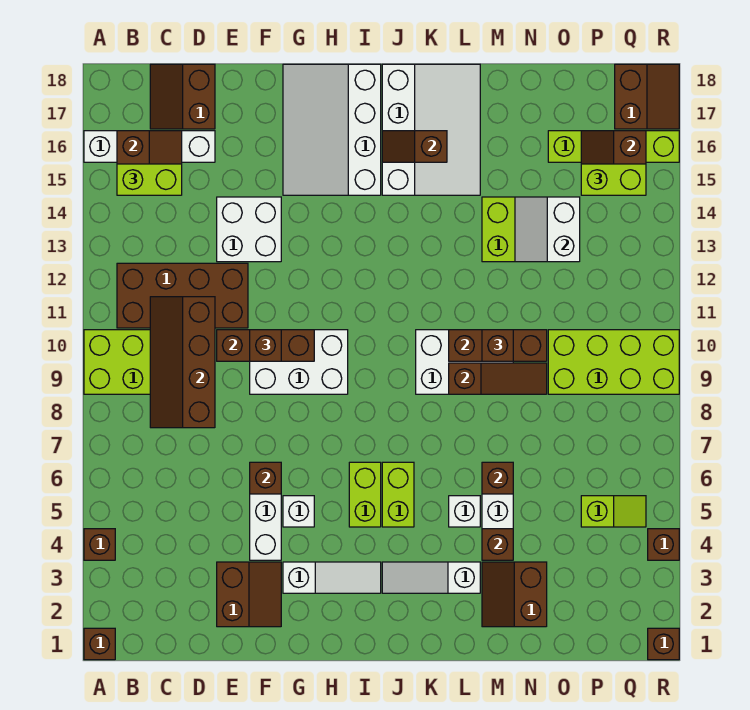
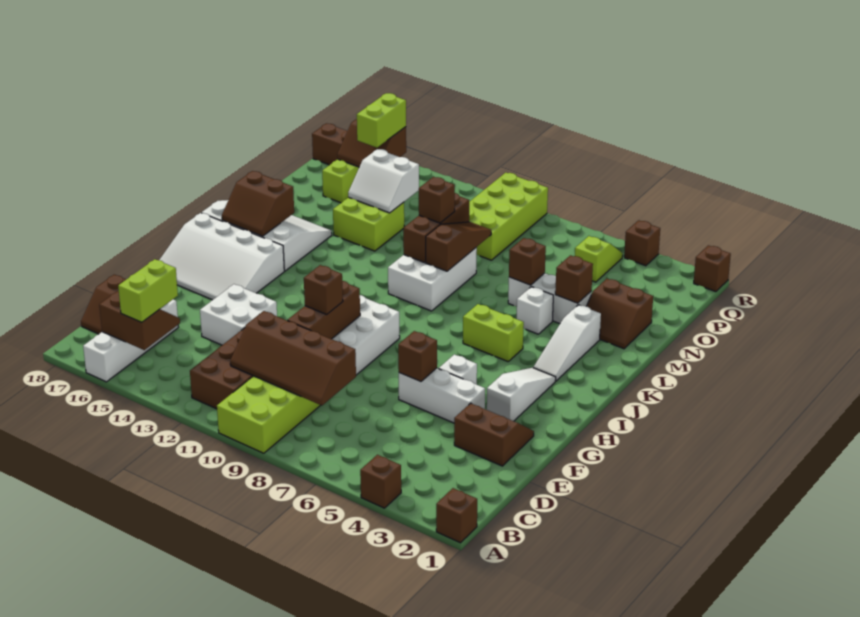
lime 1x2 brick [349,462,381,527] -> none
brown 1x2 slope [382,131,447,162] -> brown 2x2 slope [222,171,294,236]

